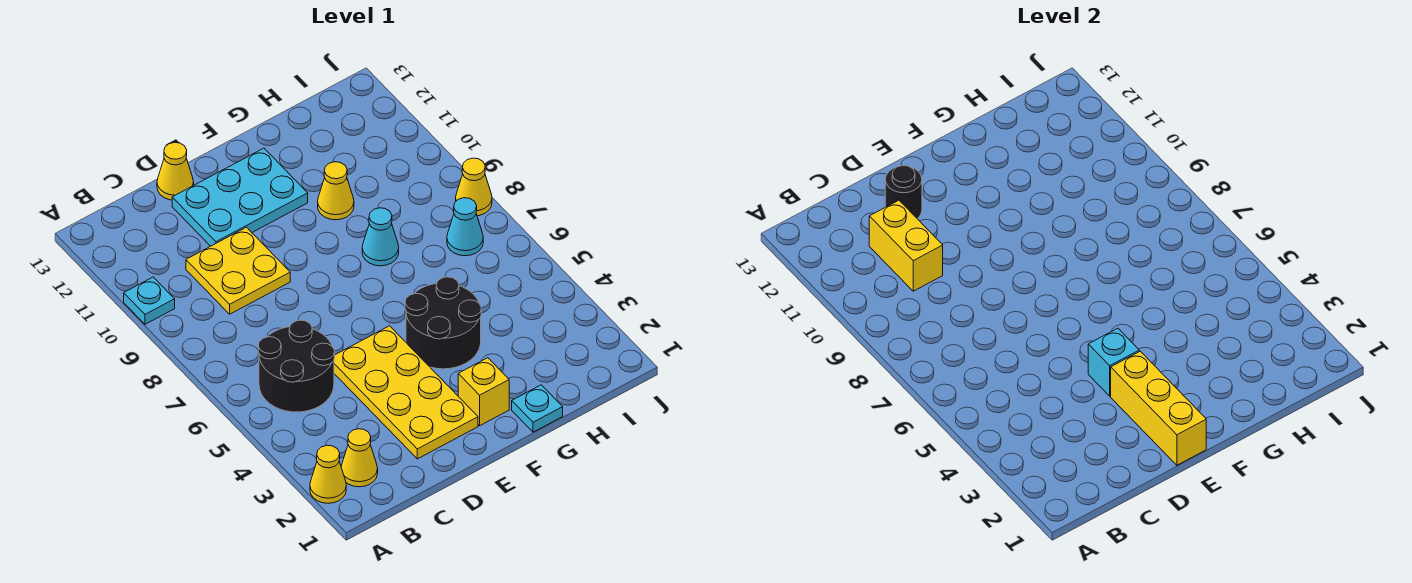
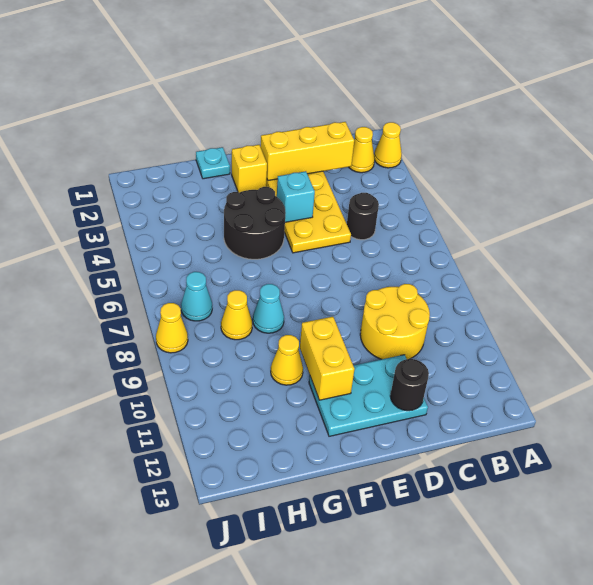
cyan 1x1 plate [124,277,175,324] -> none
black 2x2 round brick [258,320,335,412] -> black 1x1 round brick [347,193,379,240]
yellow 2x2 plate [186,227,290,314] -> yellow 2x2 round brick [360,284,430,359]
yellow 1x2 brick [869,200,943,291] -> yellow 1x2 brick moved to [300,317,354,400]
yellow 1x1 cone [157,142,194,200] -> yellow 1x1 cone moved to [221,290,252,340]
yellow 1x3 brick [1111,351,1206,465] -> yellow 1x3 brick turned to [261,122,354,181]

